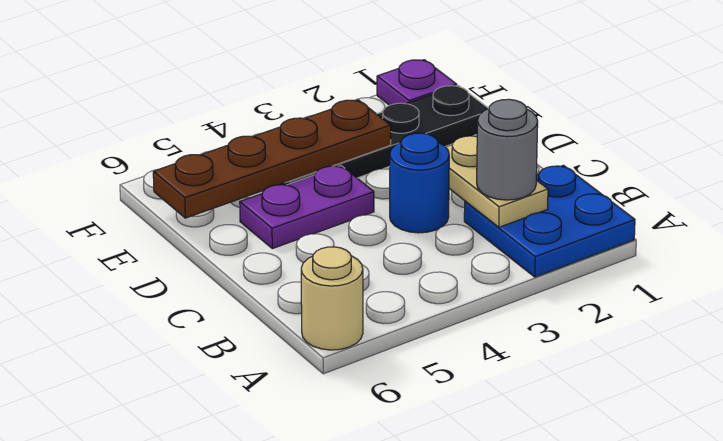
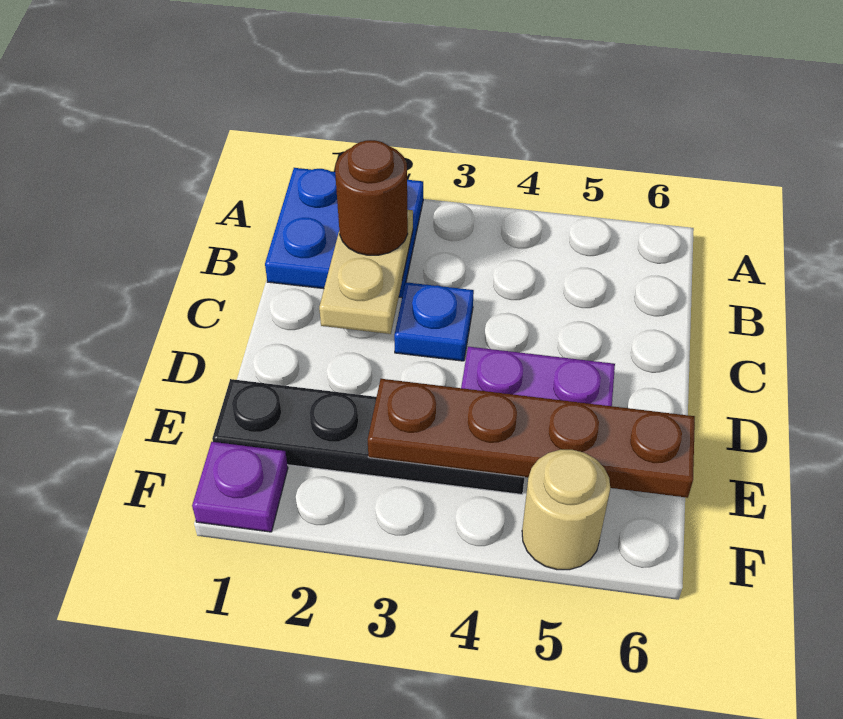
tan 1x1 round brick [301,247,363,350] -> tan 1x1 round brick moved to [522,450,610,570]
grey 1x1 round brick [477,99,538,200] -> brown 1x1 round brick [335,140,408,255]
blue 1x1 round brick [390,133,449,233] -> blue 1x1 plate [394,282,474,361]

